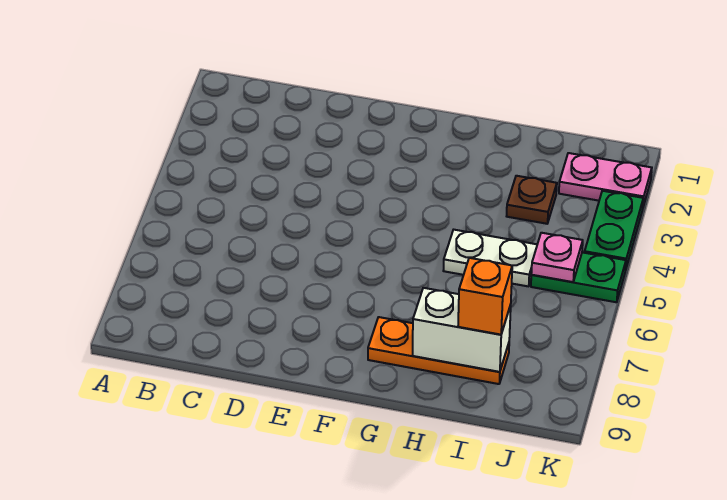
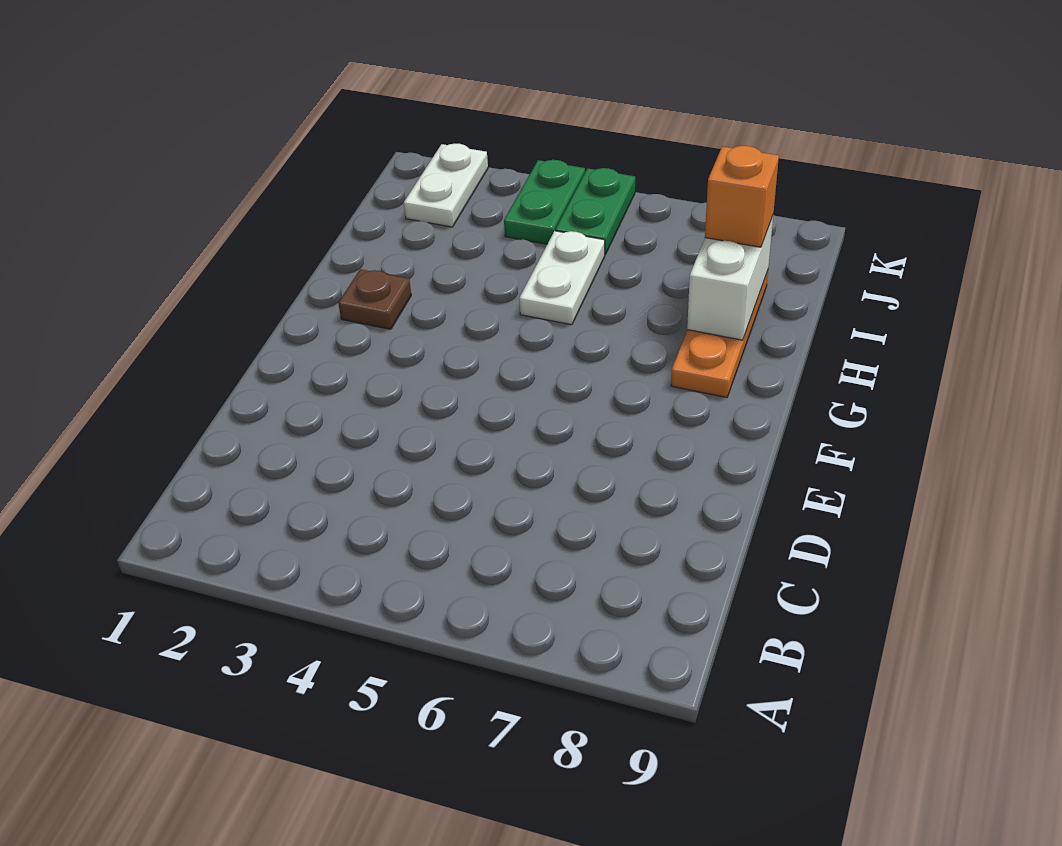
brown 1x1 plate [507,176,557,224] -> brown 1x1 plate moved to [338,269,411,329]
pink 1x2 plate [559,153,652,206] -> white 1x2 plate [404,144,488,227]
pink 1x1 plate [531,233,583,282] -> none
green 1x2 plate [585,191,643,270] -> green 1x2 plate turned to [504,160,585,244]

